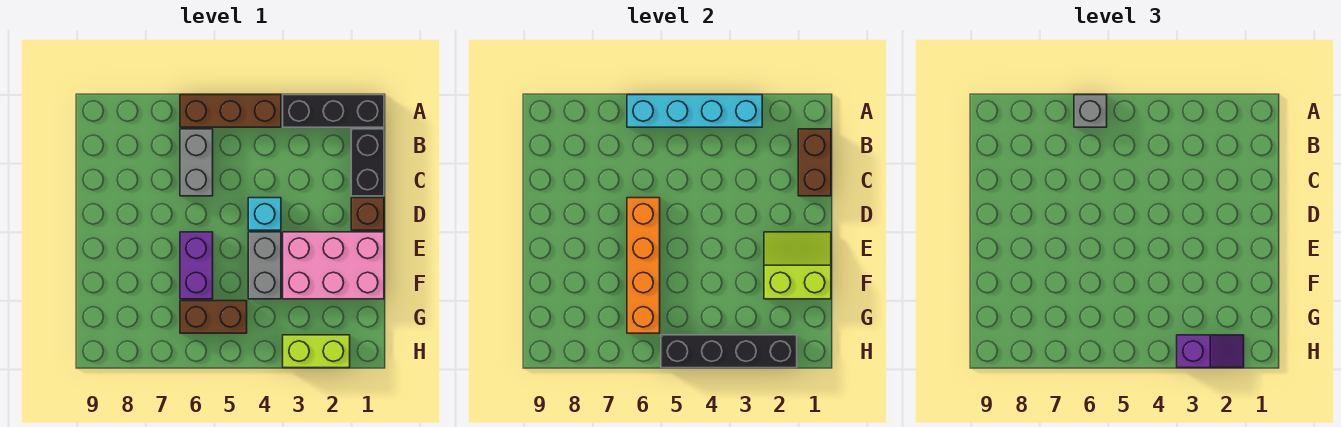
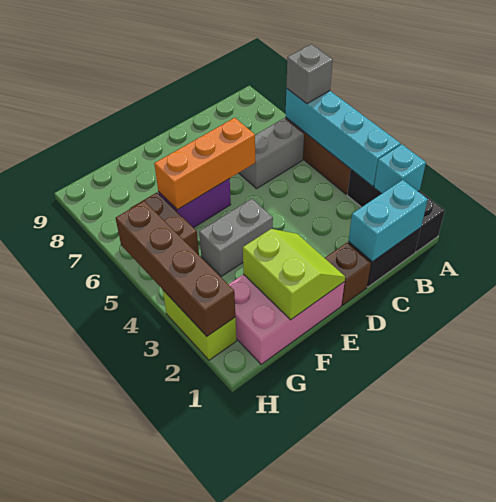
brown 1x2 brick [798,129,831,196] -> cyan 1x2 brick [348,180,428,262]
cyan 1x1 brick [248,198,281,230] -> cyan 1x1 brick moved to [374,144,426,194]
orange 1x4 brick [627,198,660,333] -> orange 1x3 brick [154,118,255,210]
pink 2x3 brick [283,232,384,299] -> pink 2x3 brick turned to [228,274,345,364]
black 1x4 brick [661,335,797,368] -> brown 1x4 brick [116,201,235,336]
purple 1x2 slope [1177,335,1244,368] -> none

